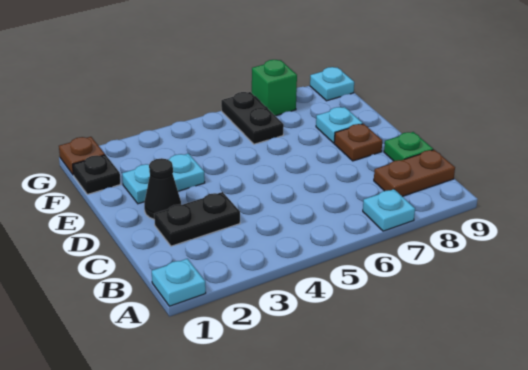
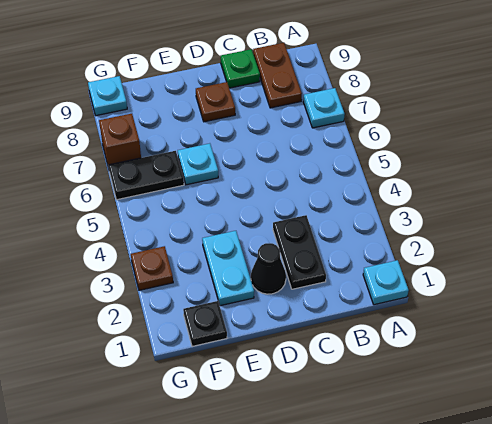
cyan 1x1 plate [316,107,363,143] -> cyan 1x1 plate moved to [178,143,218,185]
brown 1x1 plate [59,137,105,175] -> brown 1x1 plate moved to [131,246,173,290]
green 1x1 brick [252,60,297,116] -> brown 1x1 brick [99,114,141,168]

